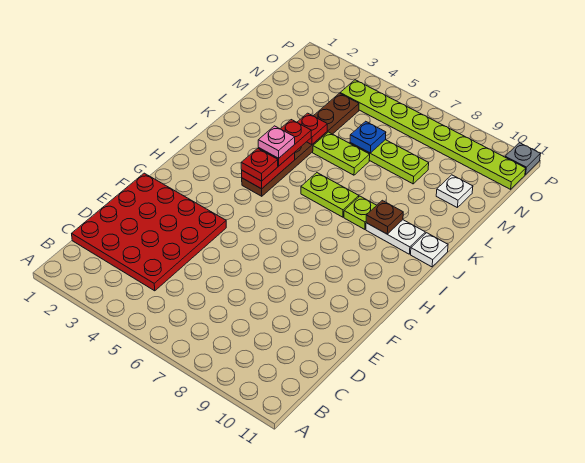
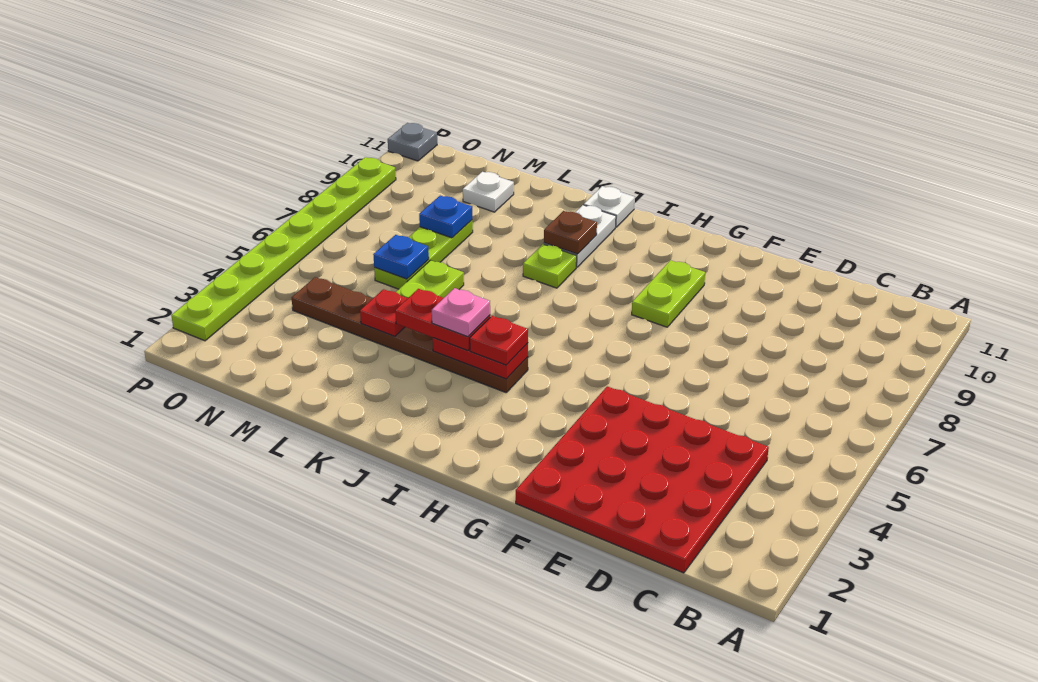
lime 1x2 plate [301,173,359,217] -> lime 1x2 plate moved to [632,260,705,327]
none -> blue 1x1 plate [419,196,472,238]
lime 1x8 plate [340,80,526,189] -> lime 1x8 plate moved to [171,157,396,341]

